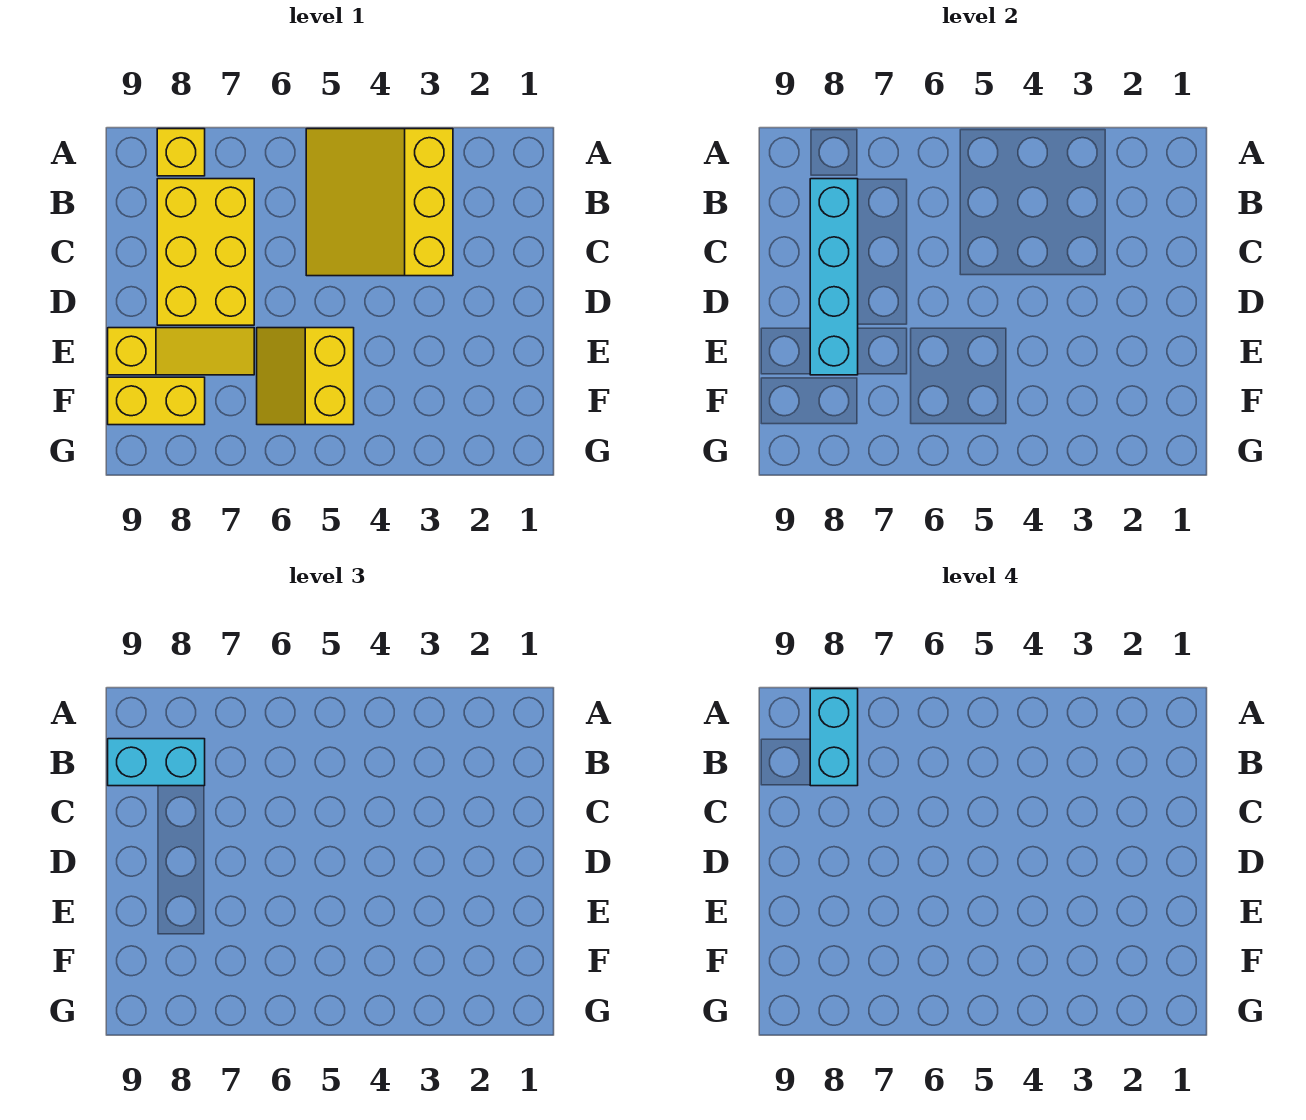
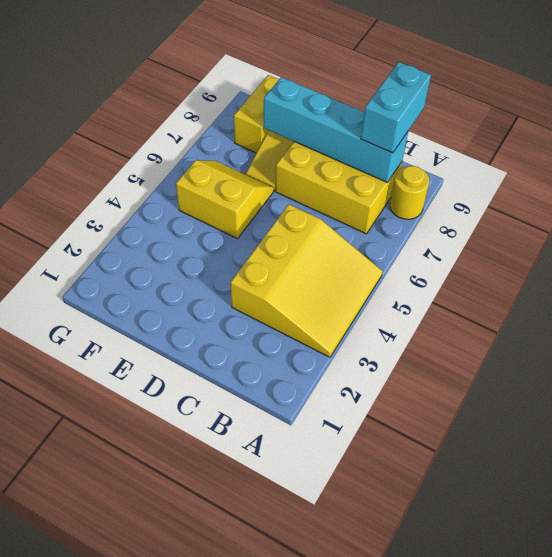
yellow 3x3 slope [306,129,453,276] -> yellow 3x3 slope turned to [231,204,383,357]
yellow 1x1 brick [157,129,205,176] -> yellow 1x1 round brick [390,166,429,219]
cyan 1x2 brick [810,689,858,786] -> none

